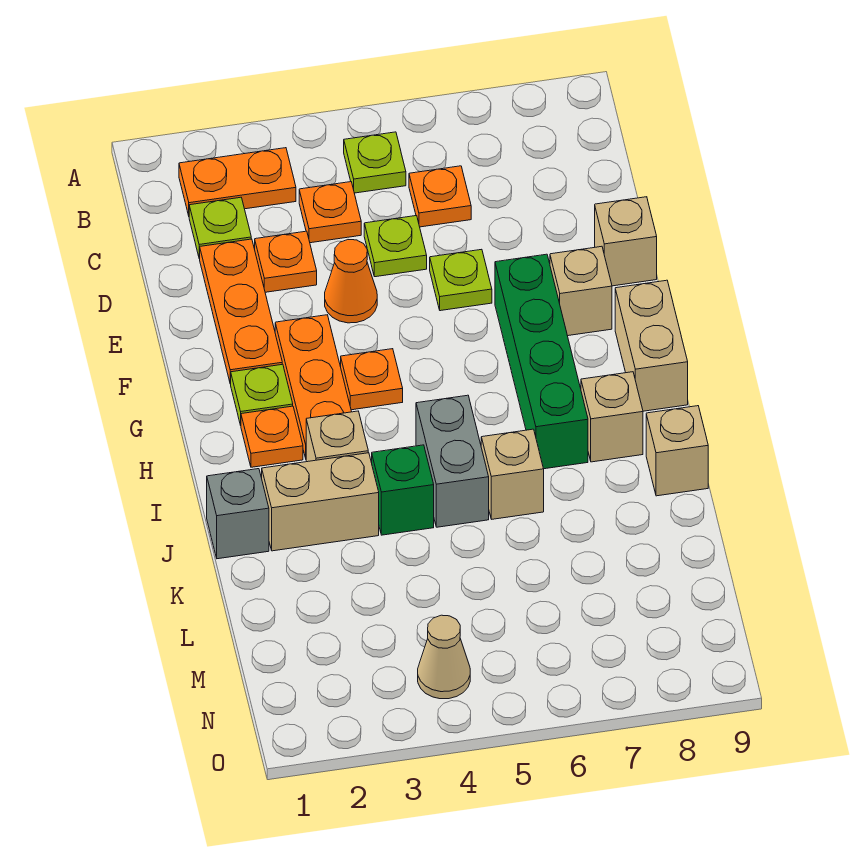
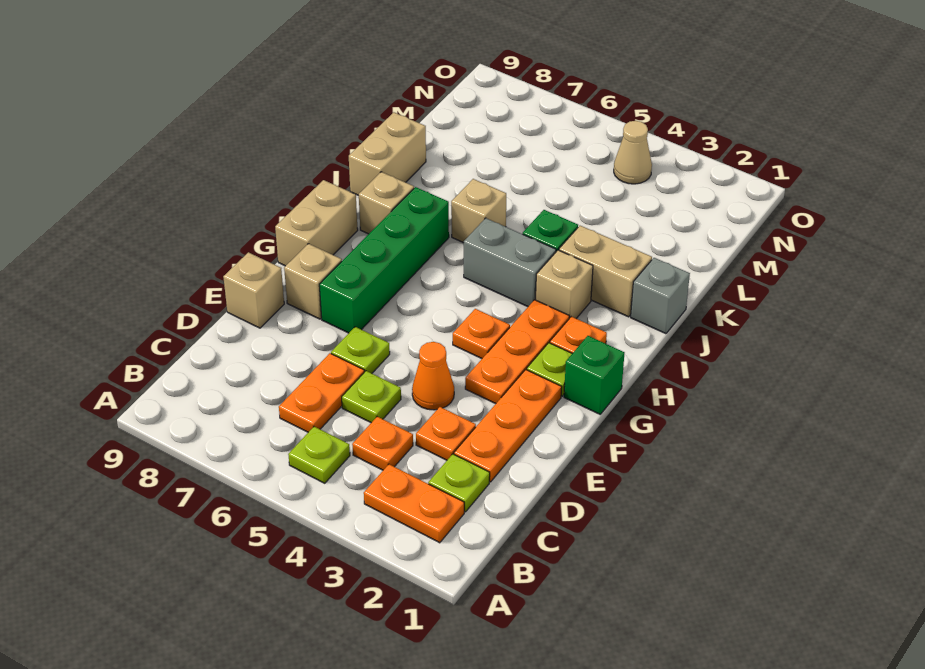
orange 1x1 plate [409,166,471,227] -> orange 1x2 plate [279,353,364,432]
none -> green 1x1 brick [564,336,625,414]
grey 1x2 brick [416,395,489,527] -> grey 1x2 brick turned to [464,218,556,307]
tan 1x1 brick [646,406,708,496] -> tan 1x2 brick [349,112,426,195]

